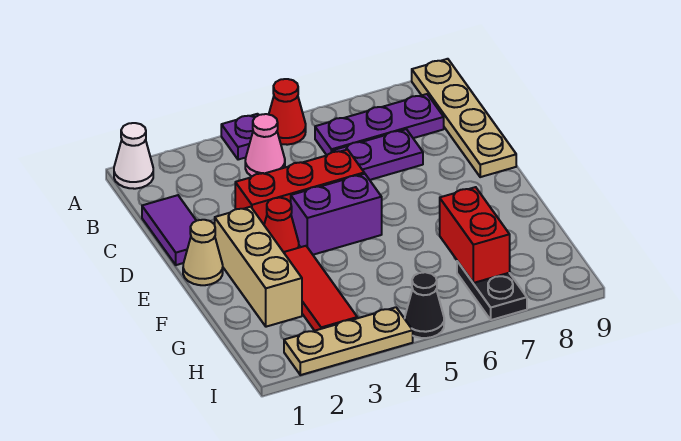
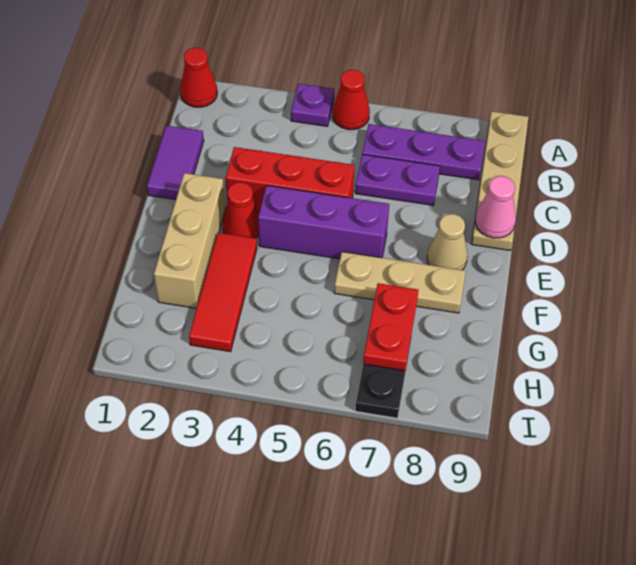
white 1x1 cone [114,123,153,189] -> red 1x1 cone [180,48,217,107]
pink 1x1 cone [245,114,285,176] -> pink 1x1 cone moved to [475,176,516,238]
tan 1x1 cone [183,220,223,285] -> tan 1x1 cone moved to [427,214,468,270]
purple 1x2 brick [291,174,382,255] -> purple 1x3 brick [258,185,389,259]
red 1x2 brick [440,187,510,283] -> red 1x2 plate [363,283,419,371]
tan 1x3 plate [284,307,413,375] -> tan 1x3 plate moved to [334,252,466,313]
black 1x1 cone [405,272,444,338] -> none

